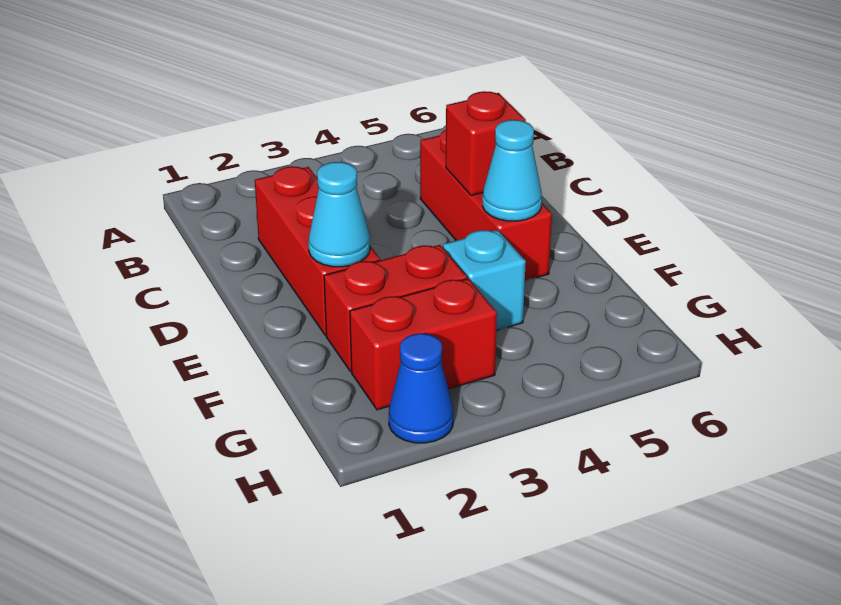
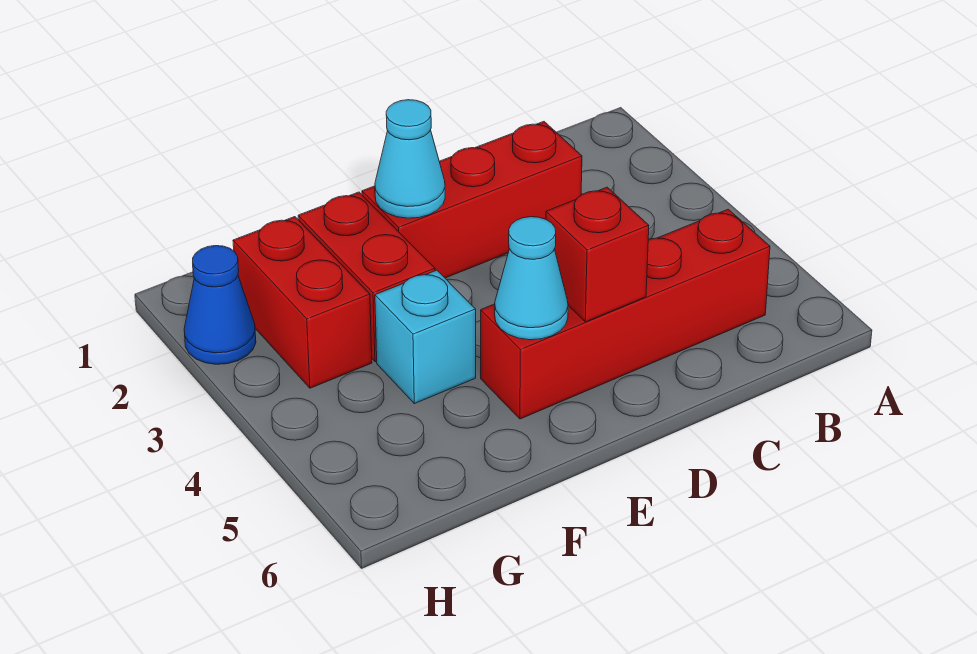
red 1x3 brick [420,130,552,280] -> red 1x4 brick [481,209,770,419]

